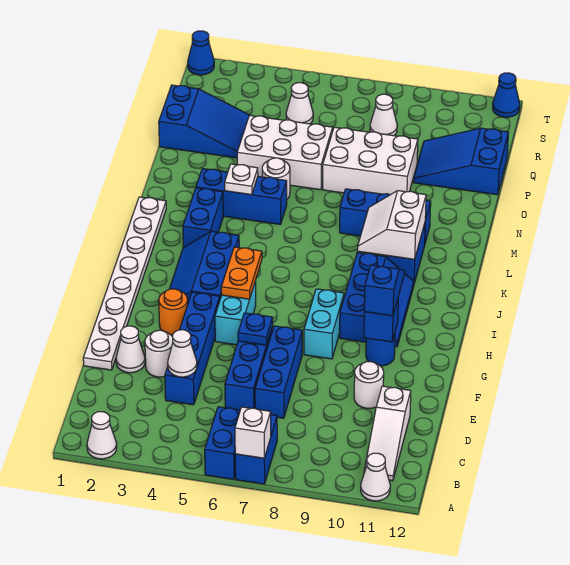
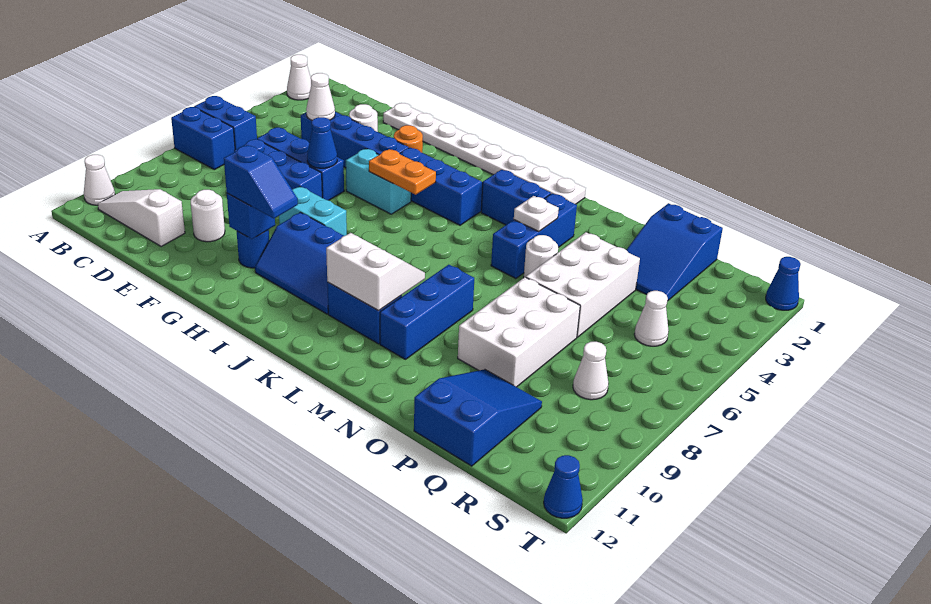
white 1x1 brick [235,407,271,458] -> none
white 1x1 cone [116,326,145,373] -> none
blue 1x1 plate [238,313,273,345] -> blue 1x1 cone [307,117,337,168]

